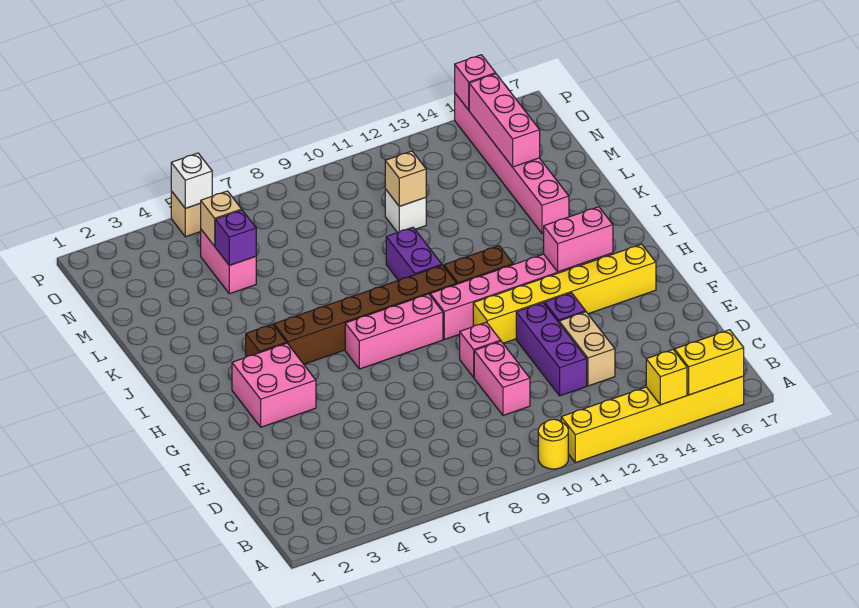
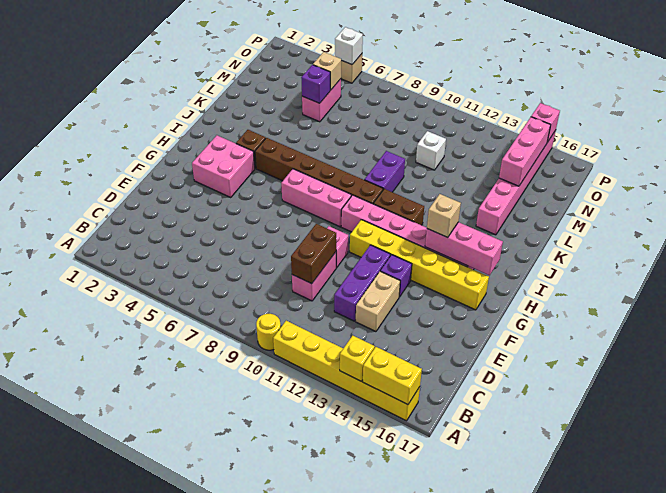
none -> brown 1x2 brick [291,224,336,284]
pink 1x2 brick [544,207,613,272] -> pink 1x3 brick [425,222,503,275]
tan 1x1 brick [385,151,426,206] -> tan 1x1 brick moved to [427,194,461,237]

